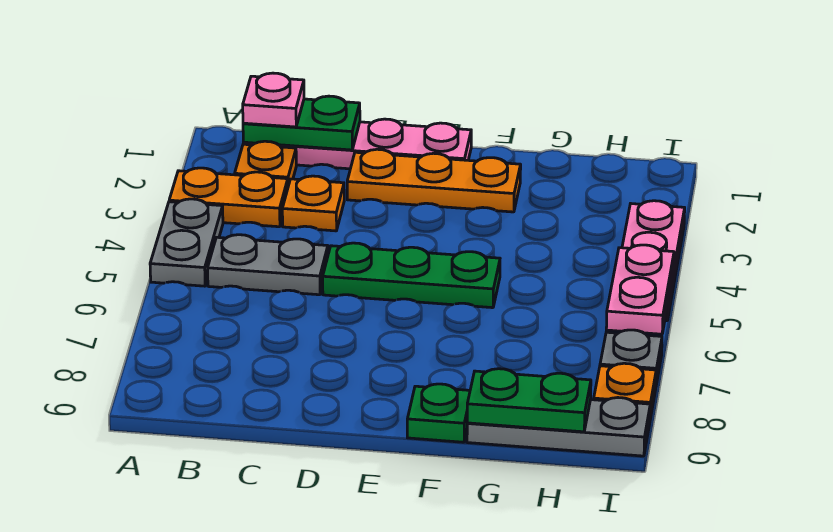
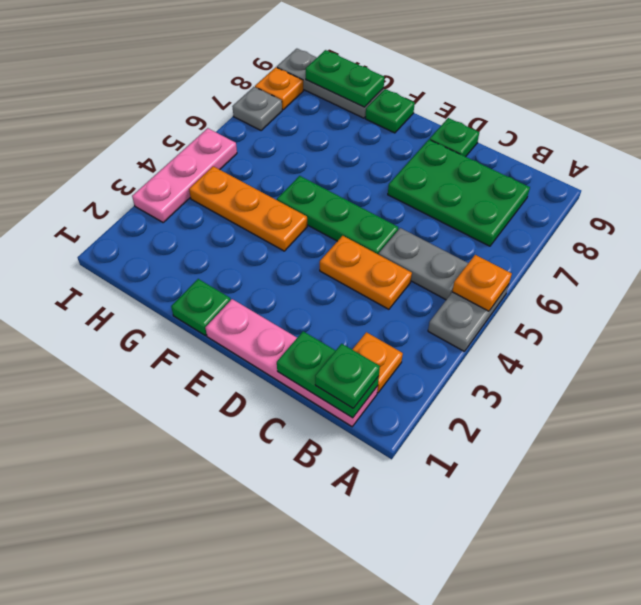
orange 1x2 plate [169,168,288,227] -> orange 1x2 plate moved to [320,236,412,309]
pink 1x1 plate [243,73,304,127] -> green 1x1 plate [315,344,380,408]
none -> green 2x3 plate [388,140,530,246]
orange 1x1 plate [282,176,344,231] -> orange 1x1 plate moved to [452,255,512,311]
orange 1x3 plate [347,149,521,212] -> orange 1x3 plate moved to [189,166,307,251]
none -> green 1x1 plate [430,118,479,157]
none -> green 1x1 plate [171,279,231,336]
pink 1x2 plate [606,245,674,334] -> none

